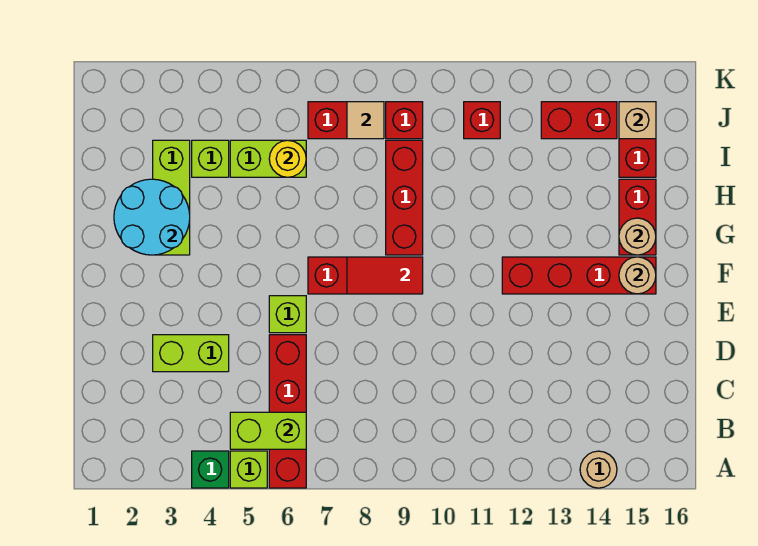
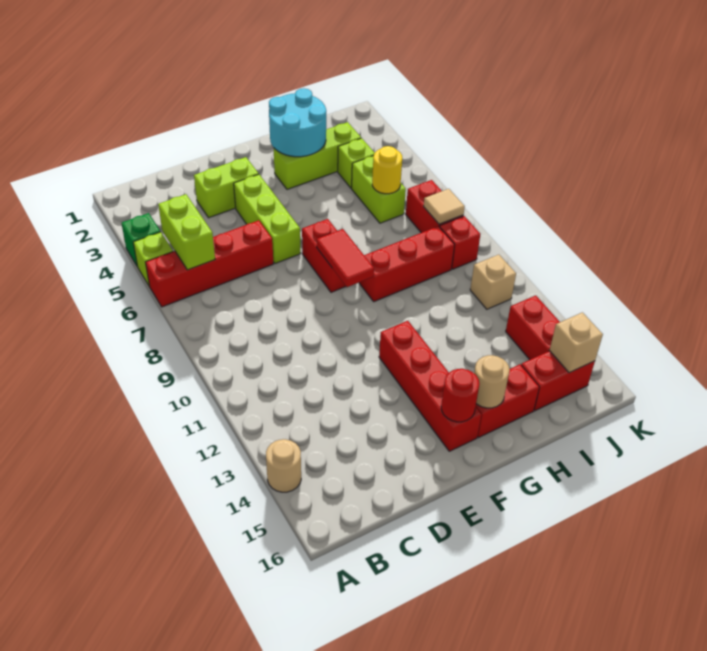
lime 1x2 brick [153,335,229,372] -> lime 1x2 brick turned to [194,157,259,218]
lime 1x1 brick [269,296,306,333] -> lime 1x3 brick [234,174,301,263]
tan 1x1 round brick [619,257,656,294] -> red 1x1 round brick [441,369,479,422]
red 1x1 brick [464,102,500,139] -> tan 1x1 brick [470,255,516,309]

